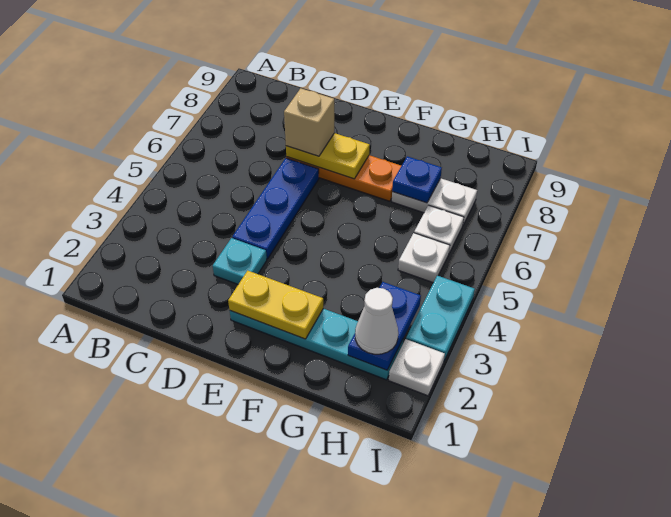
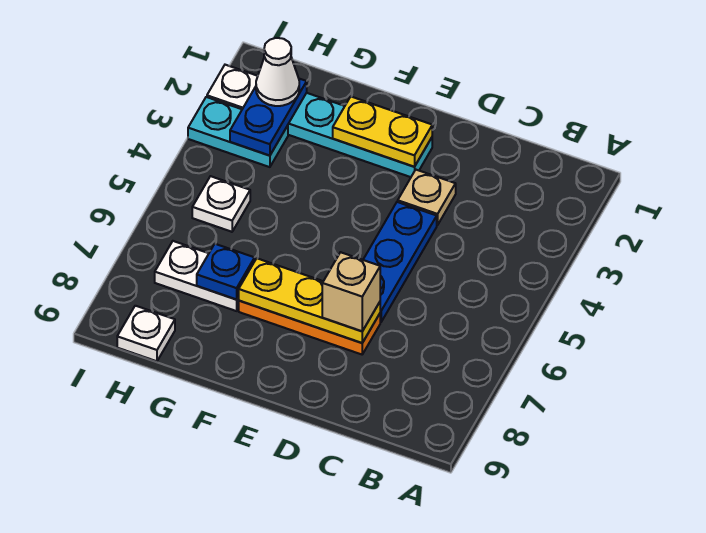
cyan 1x1 plate [213,238,267,284] -> tan 1x1 plate [398,170,456,225]
yellow 1x2 plate [286,133,370,179] -> yellow 1x3 plate [239,258,380,343]
white 1x1 plate [414,205,464,253] -> white 1x1 plate moved to [117,306,175,361]
cyan 1x2 plate [406,276,475,360] -> cyan 1x2 plate turned to [188,97,288,167]

